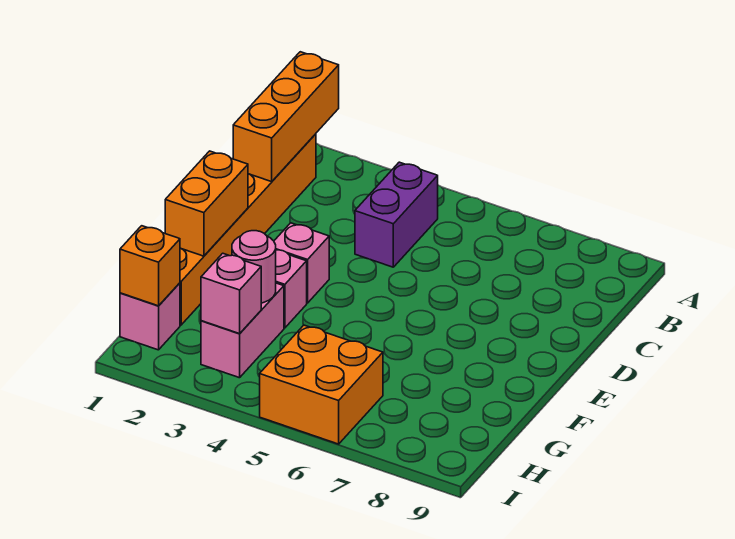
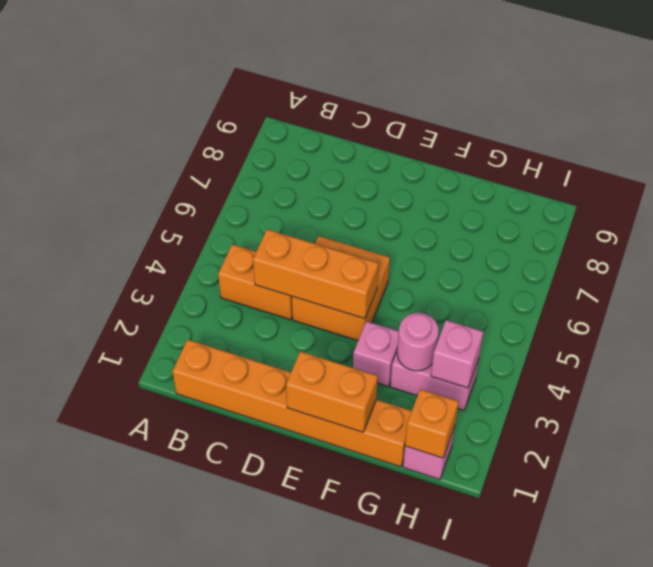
orange 1x3 brick [233,52,339,182] -> orange 1x3 brick moved to [253,229,379,319]
purple 1x2 brick [355,162,438,267] -> orange 1x2 brick [218,244,293,320]
pink 1x1 brick [274,223,329,303] -> none
orange 2x2 brick [260,325,383,444] -> orange 2x2 brick moved to [292,236,390,341]

